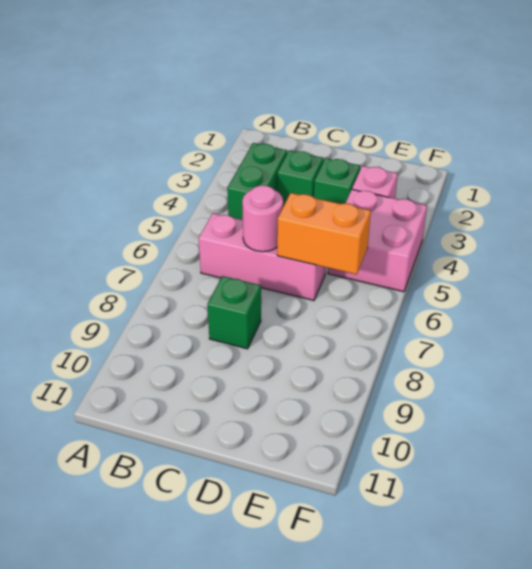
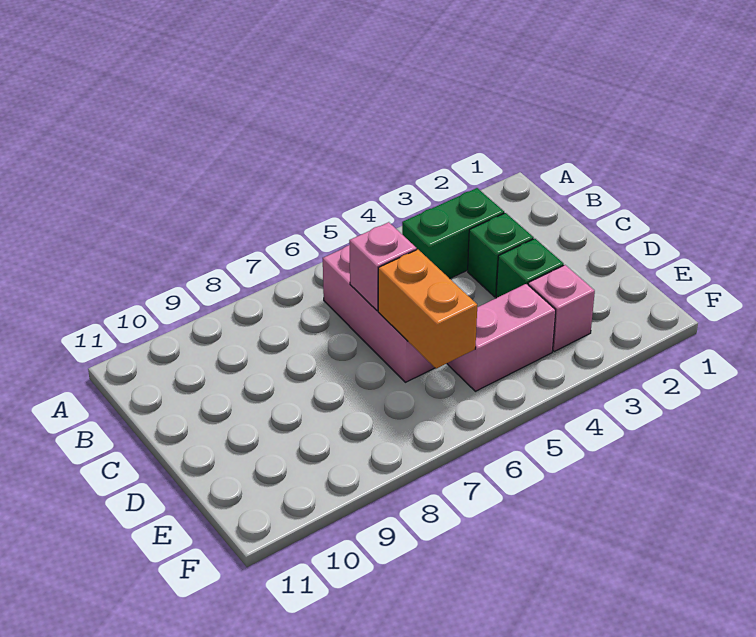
pink 1x1 round brick [242,185,283,252] -> pink 1x1 brick [349,222,417,311]
green 1x1 brick [208,276,261,349] -> none
pink 2x2 brick [328,189,427,292] -> pink 1x2 brick [447,284,556,391]

